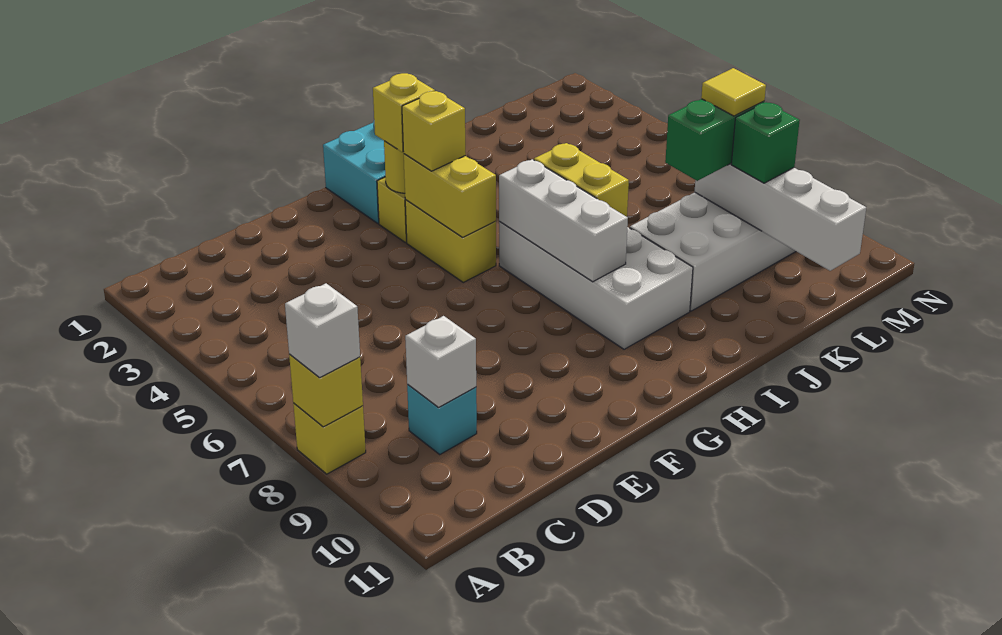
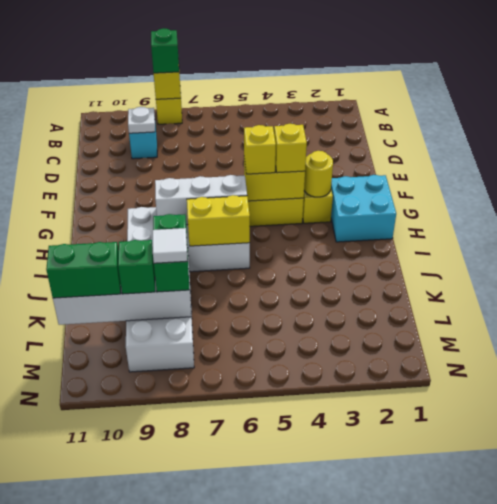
white 1x1 brick [285,283,360,378] -> green 1x1 brick [151,28,179,73]
white 1x1 brick [405,316,476,407] -> white 1x1 plate [128,107,155,133]
yellow 1x1 brick [373,73,435,152] -> yellow 1x1 brick moved to [244,125,276,174]
yellow 1x1 tile [701,68,766,116] -> white 1x1 tile [153,228,188,263]
none -> green 1x2 brick [46,242,121,298]

